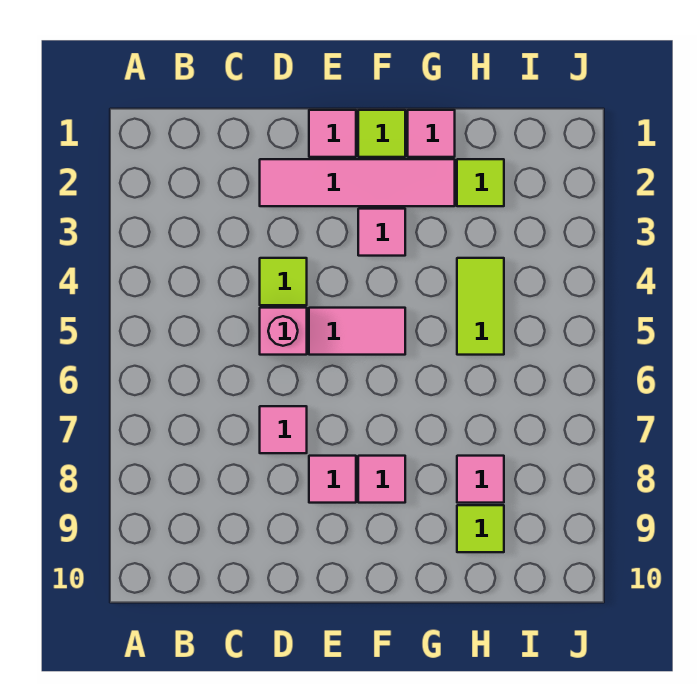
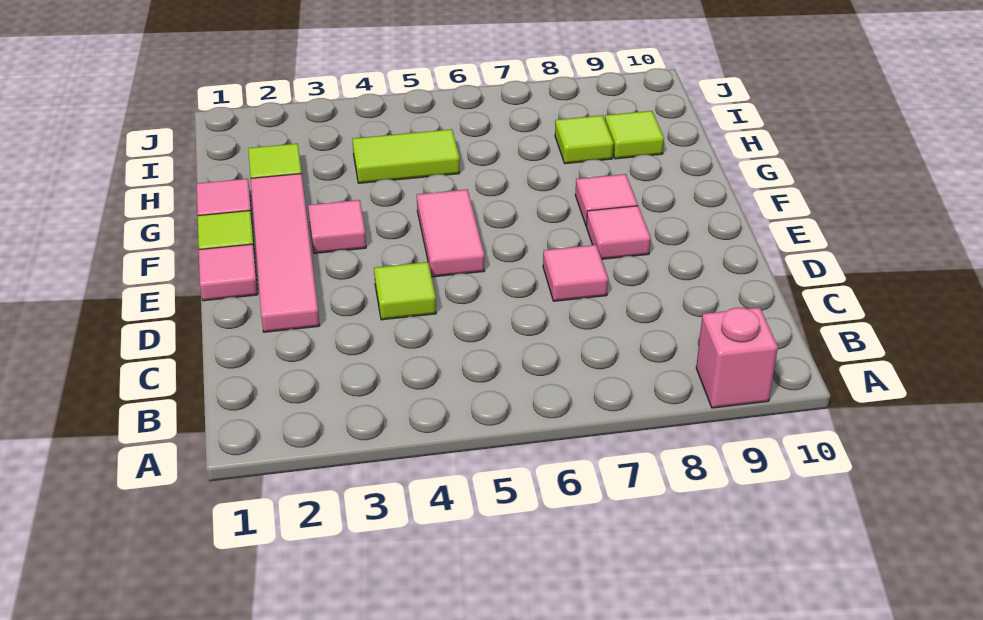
pink 1x1 brick [260,308,307,355] -> pink 1x1 brick moved to [696,308,778,408]
pink 1x1 tile [457,456,504,503] -> lime 1x1 tile [555,115,614,164]

